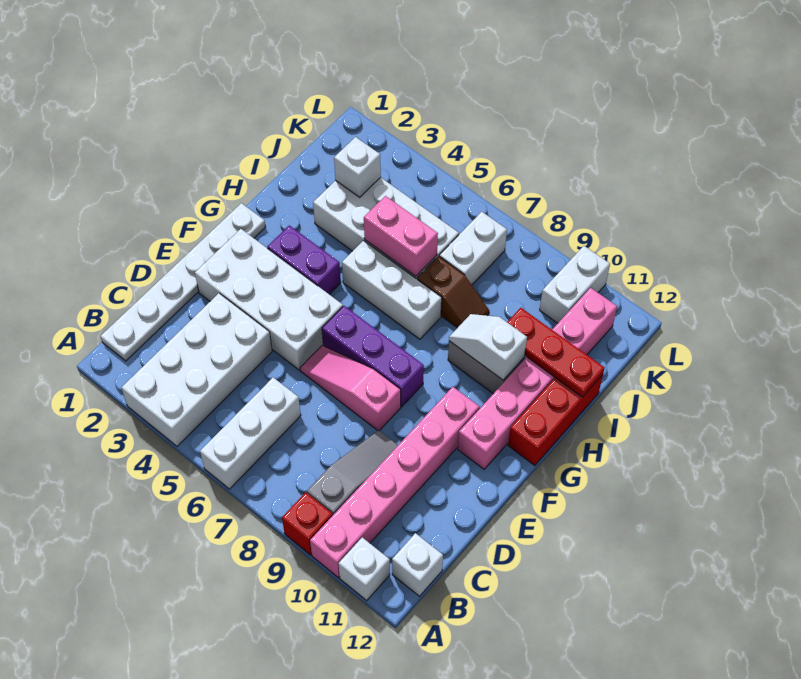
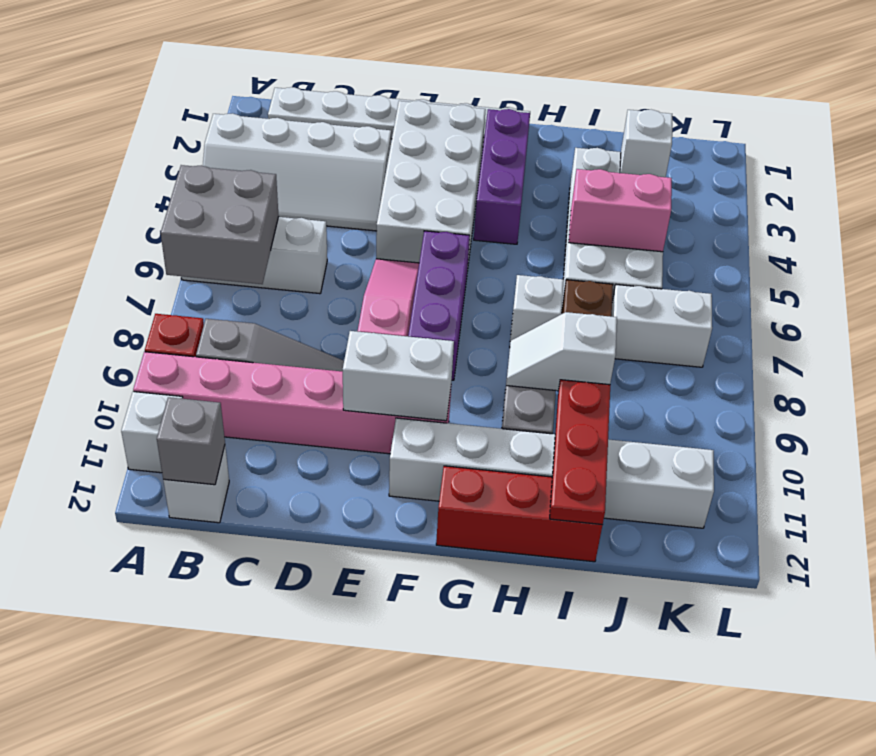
white 2x4 brick [121,293,272,446] -> white 2x4 slope [203,113,391,231]
none -> grey 2x2 brick [161,165,279,284]
none -> grey 1x1 brick [157,397,225,485]
pink 1x6 brick [458,288,617,469] -> white 1x6 brick [389,418,714,528]
purple 1x2 brick [267,225,341,294] -> purple 1x3 brick [474,109,530,244]
white 1x3 brick [342,241,442,339] -> white 1x1 brick [510,275,564,341]
white 1x2 slope [449,314,527,380] -> white 1x2 slope turned to [506,312,617,391]
pink 1x2 brick [364,196,438,276] -> pink 1x2 brick turned to [569,169,672,252]
white 1x2 brick [540,246,610,323] -> white 1x2 brick moved to [343,331,454,421]

